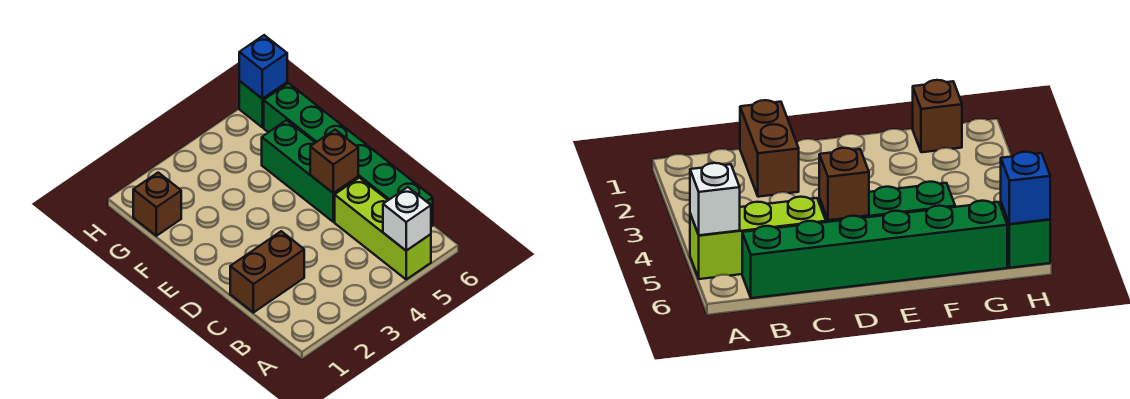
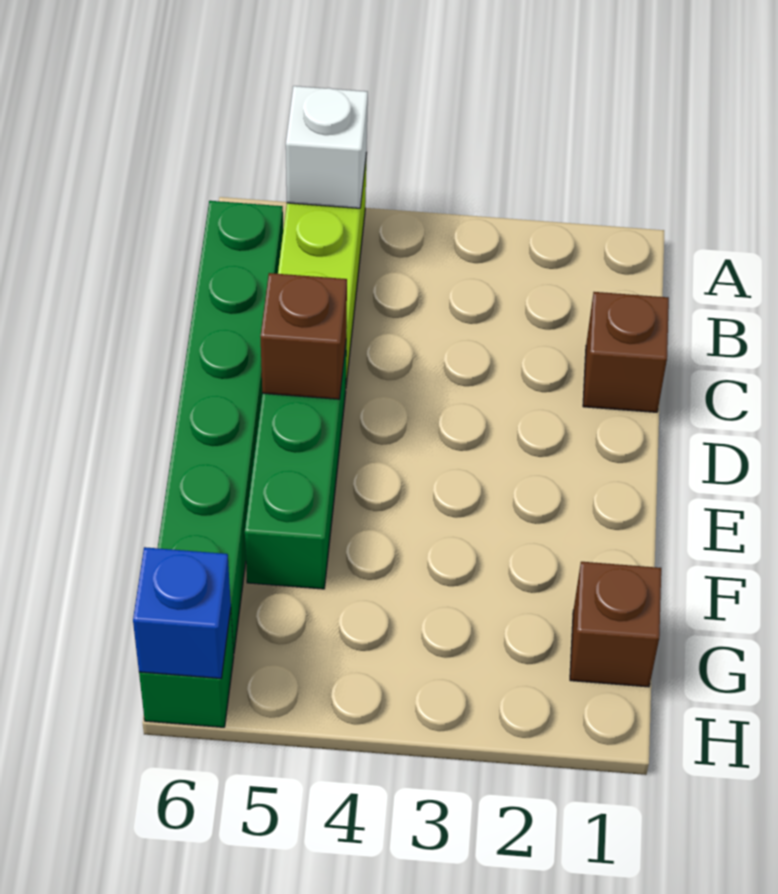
brown 1x2 brick [230,231,304,313] -> brown 1x1 brick [583,292,669,412]

